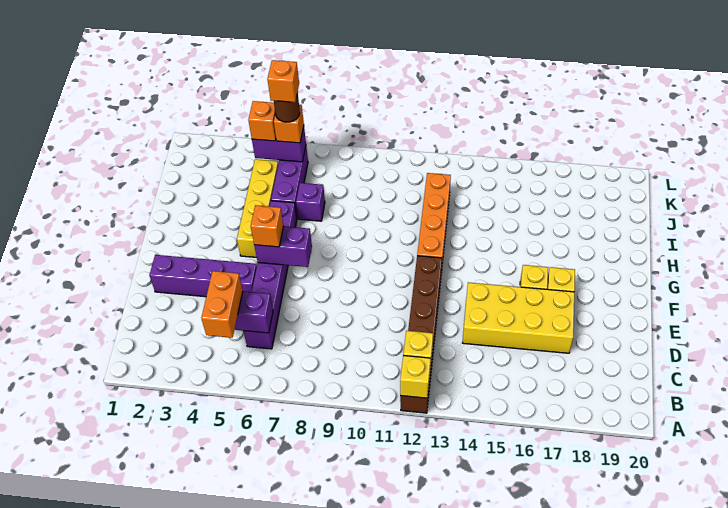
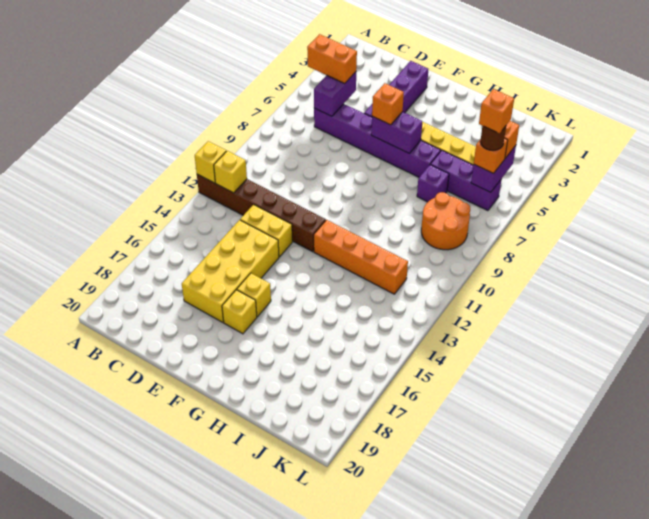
none -> yellow 1x2 brick [240,205,293,257]
purple 1x2 brick [254,226,312,267] -> purple 1x2 brick turned to [371,112,422,154]
none -> orange 2x2 round brick [421,192,470,250]

